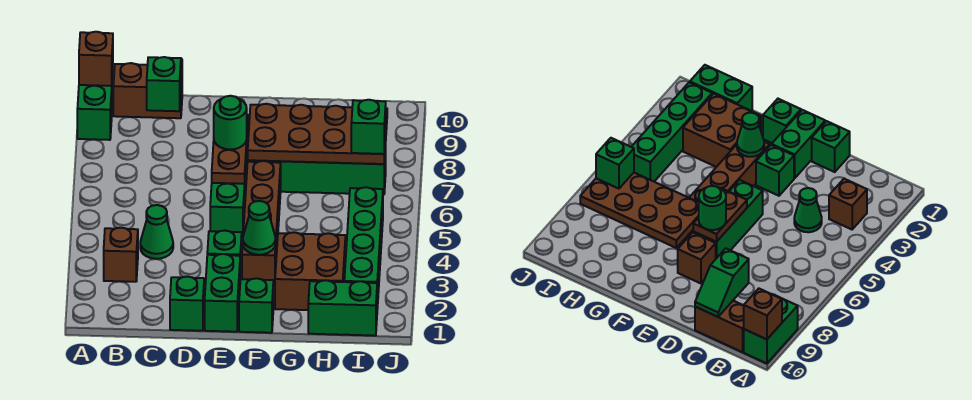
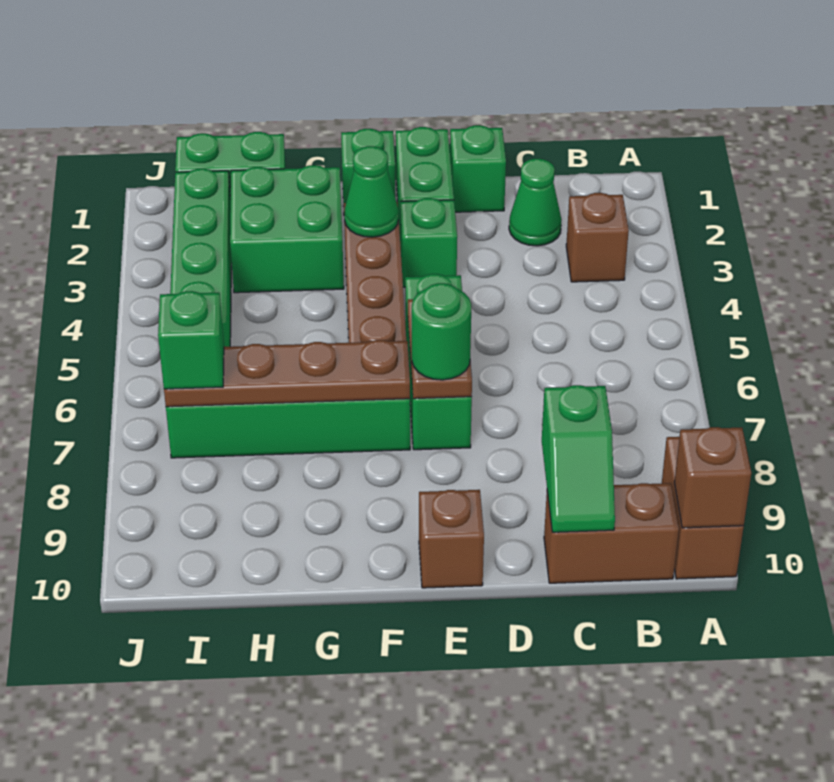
green 1x2 brick [77,75,113,140] -> brown 1x2 brick [662,437,744,579]
green 1x1 cone [140,205,173,259] -> green 1x1 cone moved to [509,159,562,246]
brown 1x1 brick [678,232,716,283] -> brown 1x1 brick moved to [419,490,484,588]
brown 2x4 plate [248,104,387,164] -> brown 1x4 plate [164,340,410,407]
brown 2x2 brick [275,232,345,310] -> green 2x2 brick [230,165,344,293]

